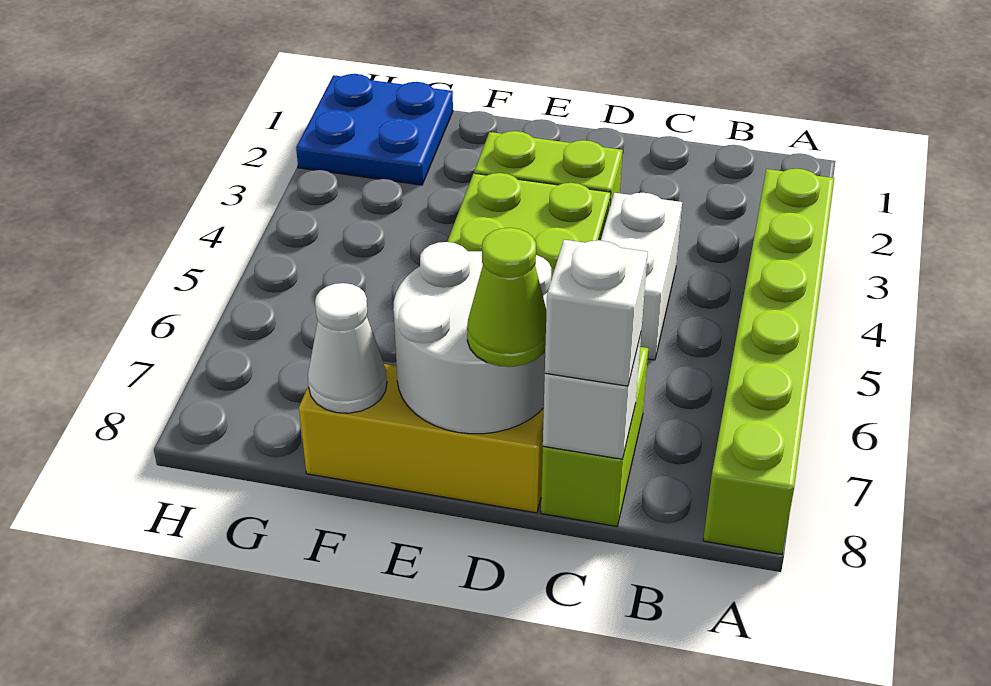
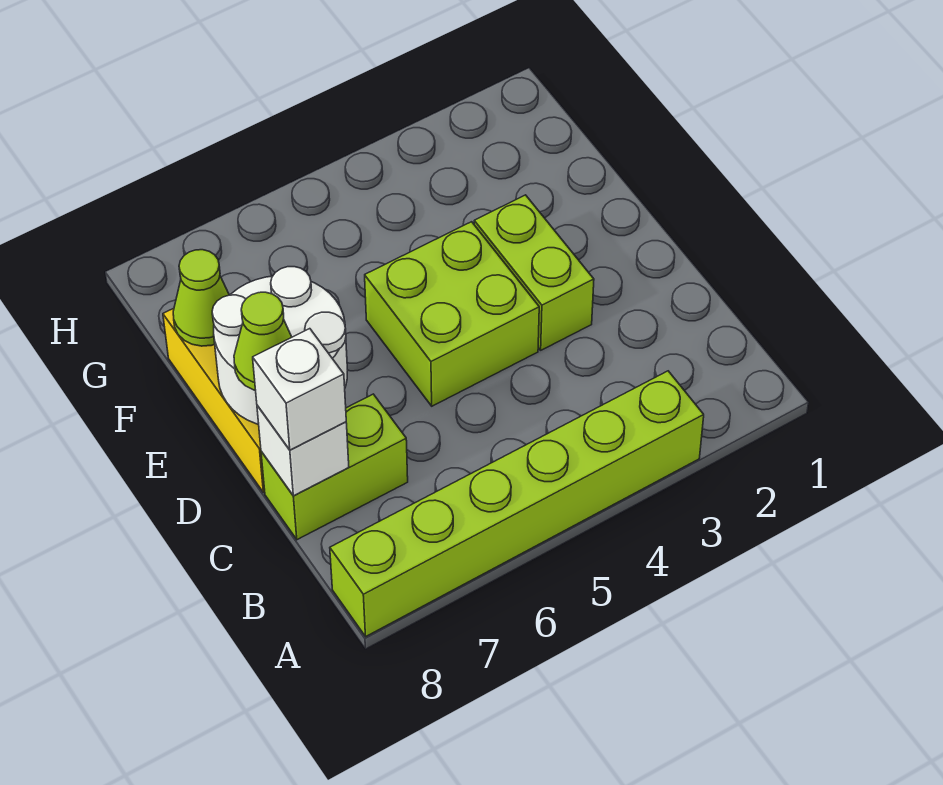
white 1x2 brick [601,193,682,360] -> none
white 1x1 cone [308,283,387,413] -> lime 1x1 cone [173,250,229,346]
blue 2x2 plate [296,74,453,185] -> none

